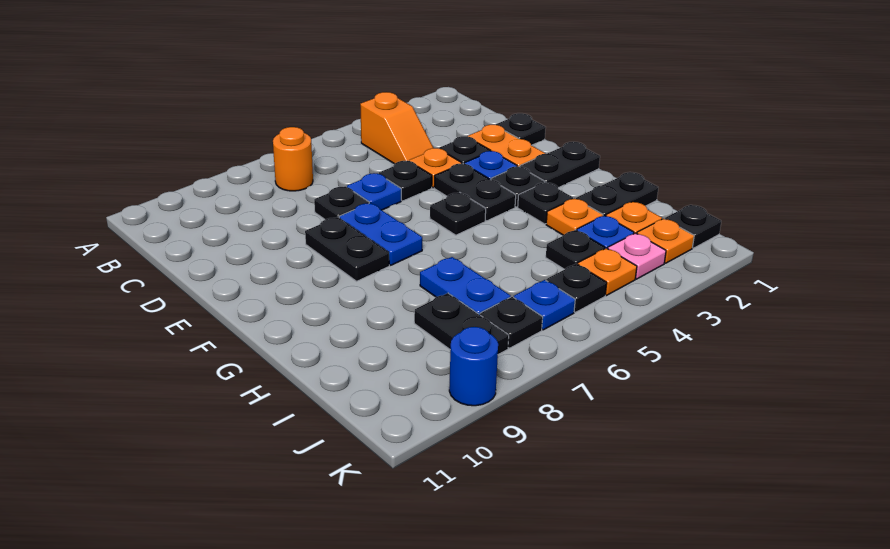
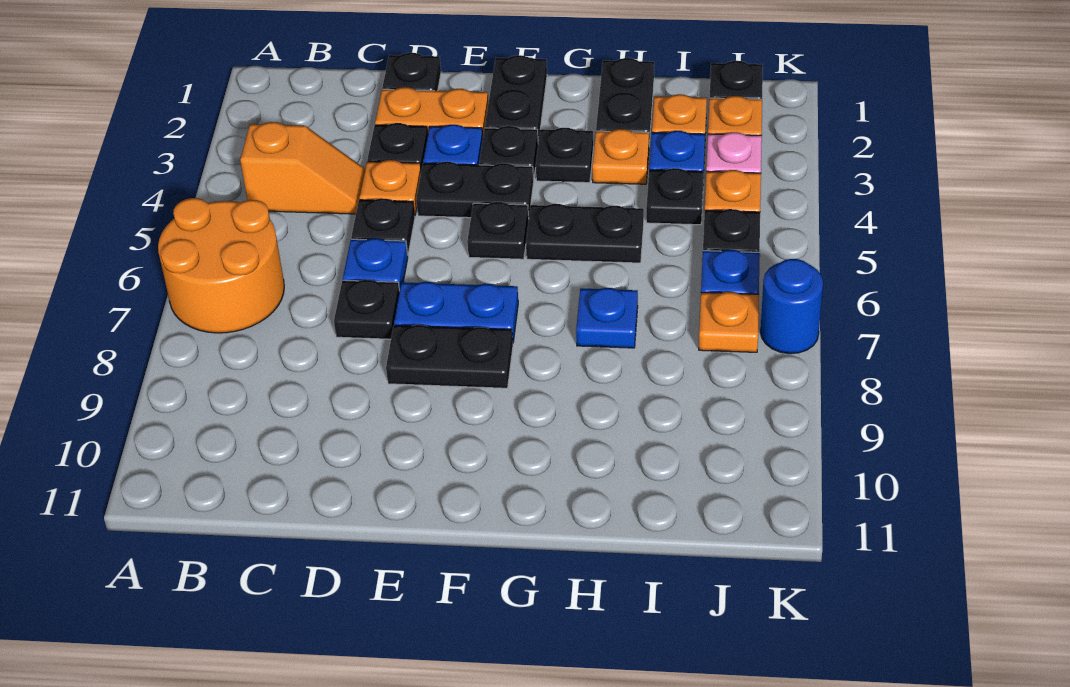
orange 1x1 round brick [273,127,313,191] -> orange 2x2 round brick [158,198,284,333]
blue 1x2 plate [420,257,511,315] -> blue 1x1 plate [576,288,638,348]
black 1x2 plate [414,293,509,354] -> black 1x2 plate moved to [526,204,644,263]
black 1x1 plate [480,297,543,348] -> orange 1x1 plate [699,292,759,352]
blue 1x1 round brick [449,327,498,406] -> blue 1x1 round brick moved to [761,259,823,354]

